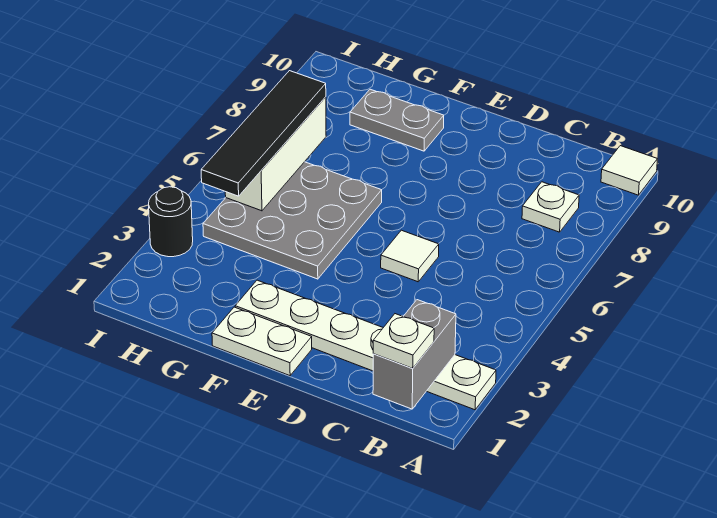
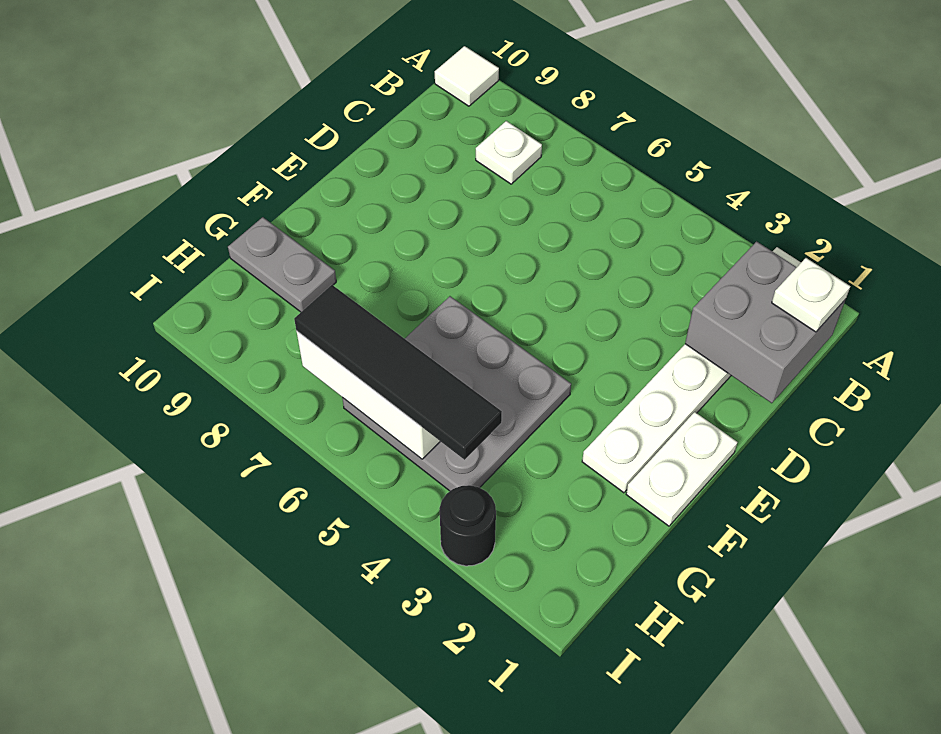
grey 1x2 brick [373,300,456,409] -> grey 2x2 brick [685,241,846,403]
white 1x1 tile [381,230,439,282] -> none
grey 1x2 plate [350,89,444,151] -> grey 1x2 plate turned to [228,217,336,312]

